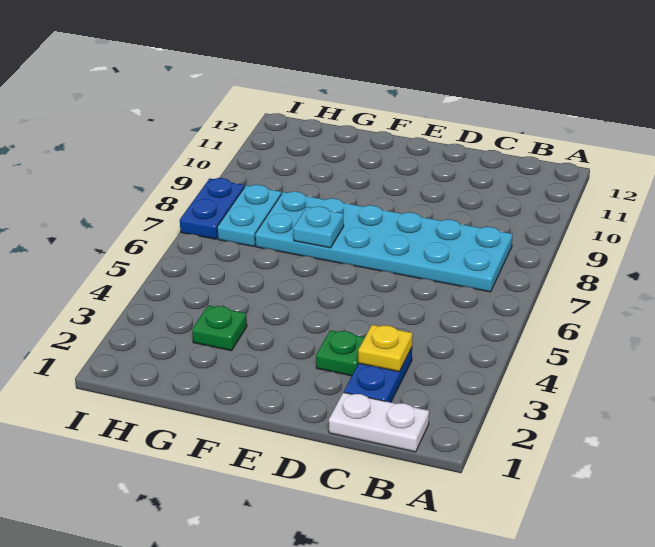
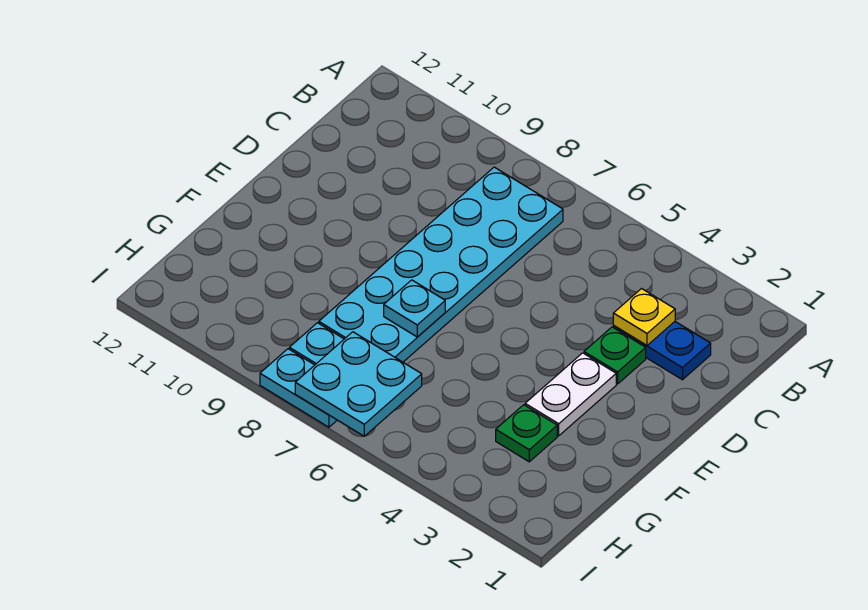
white 1x2 plate [329,392,429,452] -> white 1x2 plate moved to [525,353,616,436]
none -> cyan 2x2 plate [295,332,422,436]
blue 1x2 plate [180,178,244,239] -> cyan 1x2 plate [260,349,337,427]

